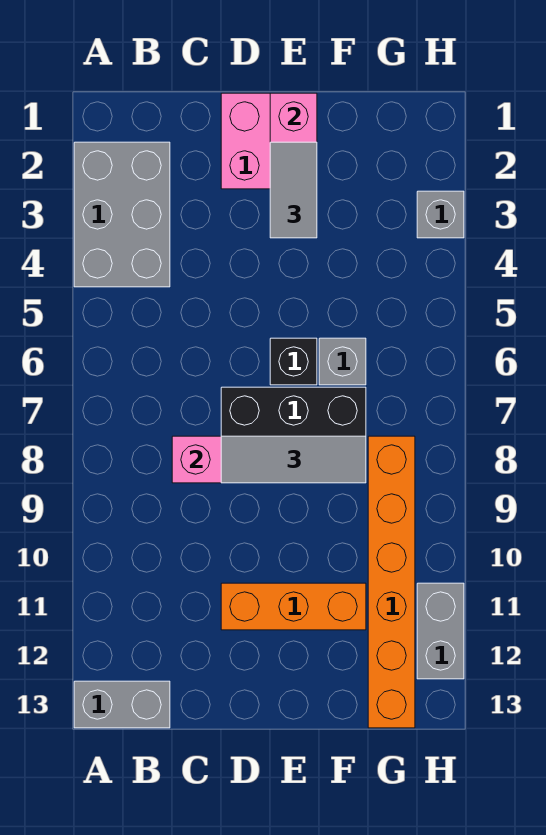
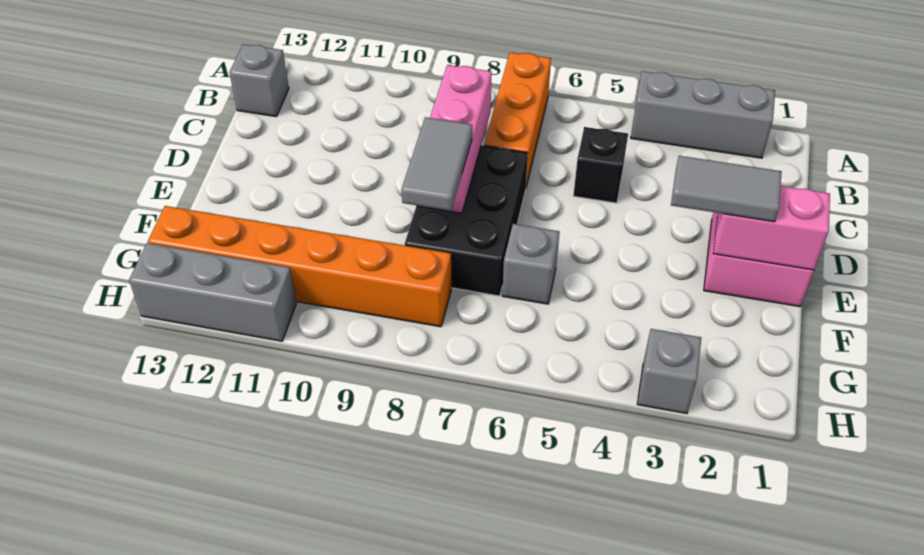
grey 2x3 brick [74,142,170,287] -> grey 1x3 brick [631,71,775,158]
grey 1x2 brick [74,681,170,728] -> grey 1x1 brick [229,44,289,117]
grey 1x3 tile [221,436,366,483] -> grey 1x2 tile [401,117,472,211]
orange 1x3 brick [221,583,366,630] -> orange 1x3 brick moved to [484,52,551,186]
black 1x1 brick [270,338,317,385] -> black 1x1 brick moved to [573,127,628,203]
grey 1x2 brick [417,583,464,679] -> grey 1x3 brick [129,243,296,341]

